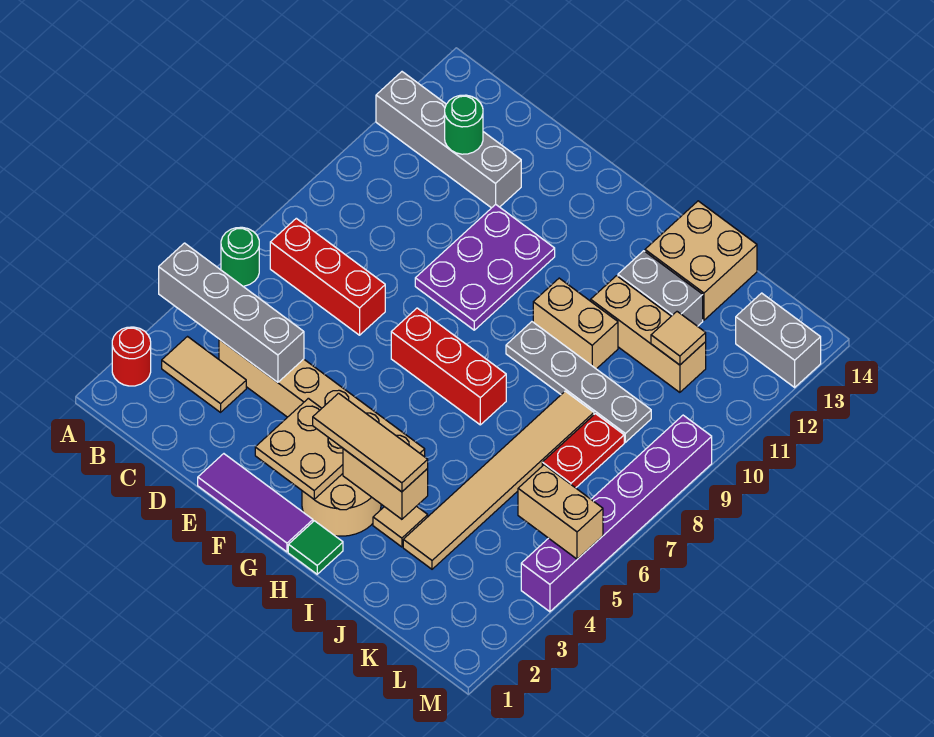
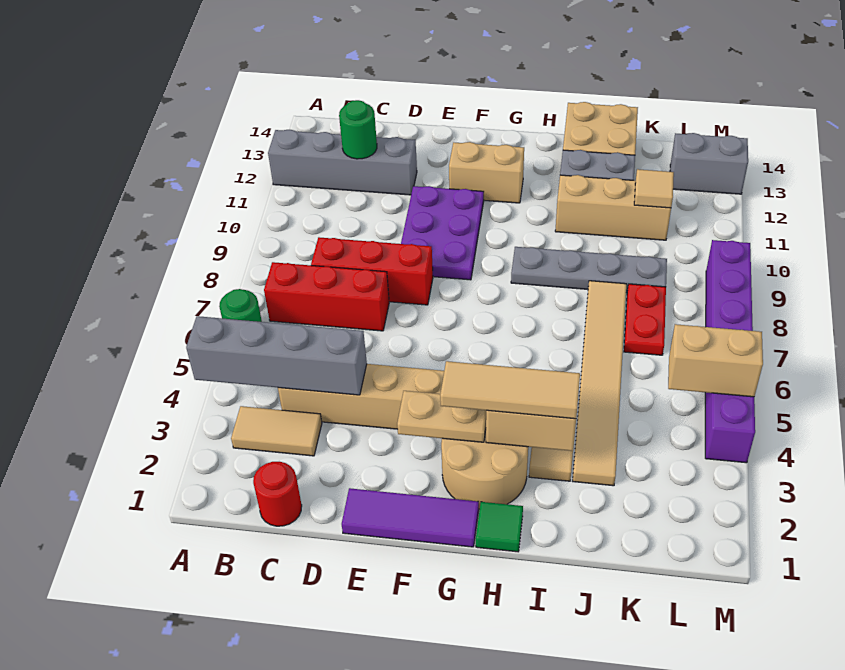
red 1x1 round brick [112,327,151,386] -> red 1x1 round brick moved to [253,462,302,526]
tan 2x2 plate [255,398,343,499] -> tan 1x2 plate [397,391,486,442]
red 1x3 brick [391,308,506,425] -> red 1x3 brick moved to [311,237,433,305]
tan 1x2 brick [533,278,618,369] -> tan 1x2 brick moved to [449,142,524,203]

